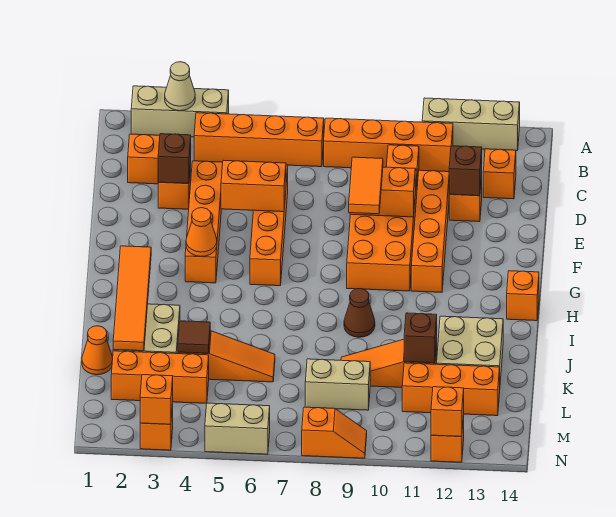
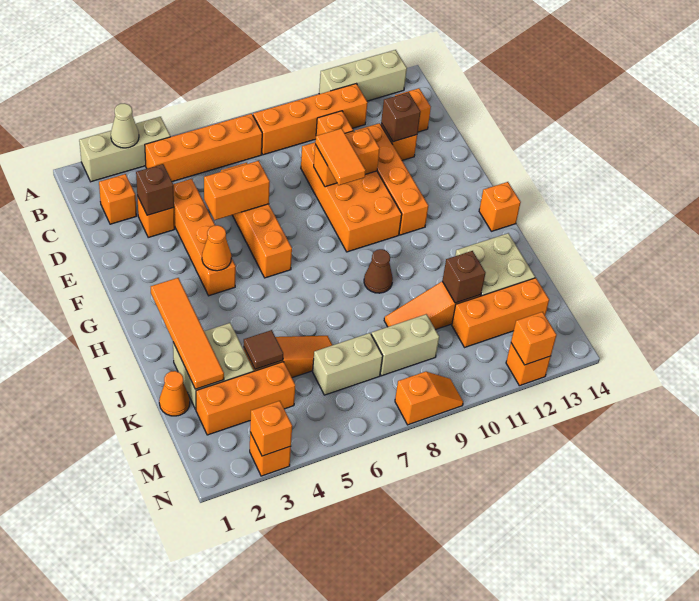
tan 1x2 brick [205,403,270,454] -> tan 1x2 brick moved to [313,333,383,395]

